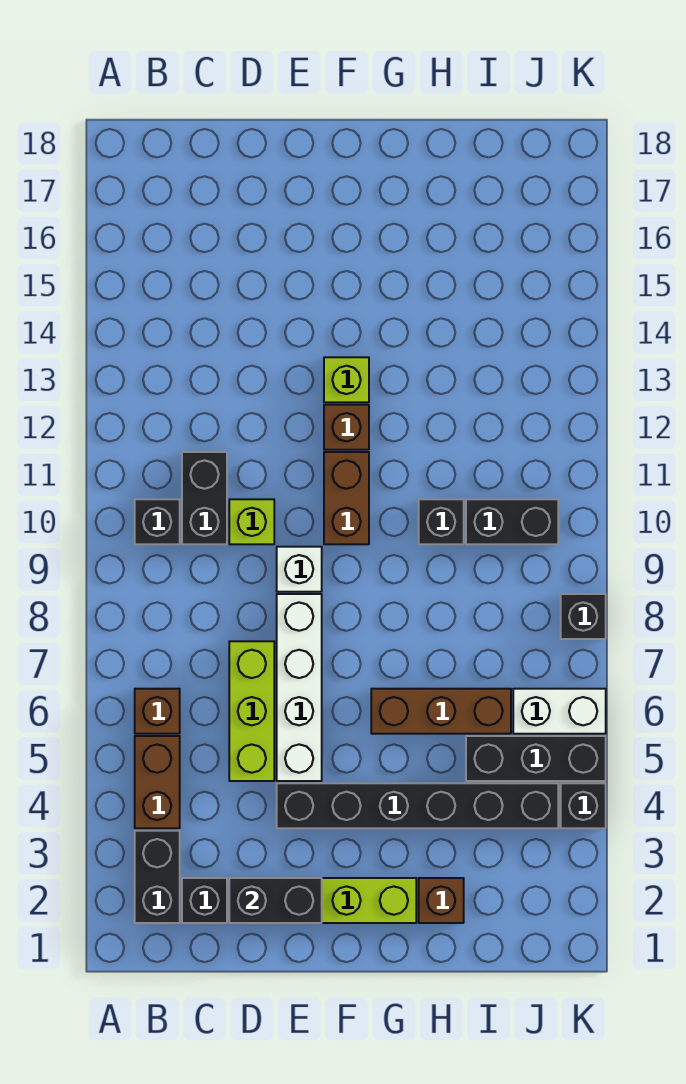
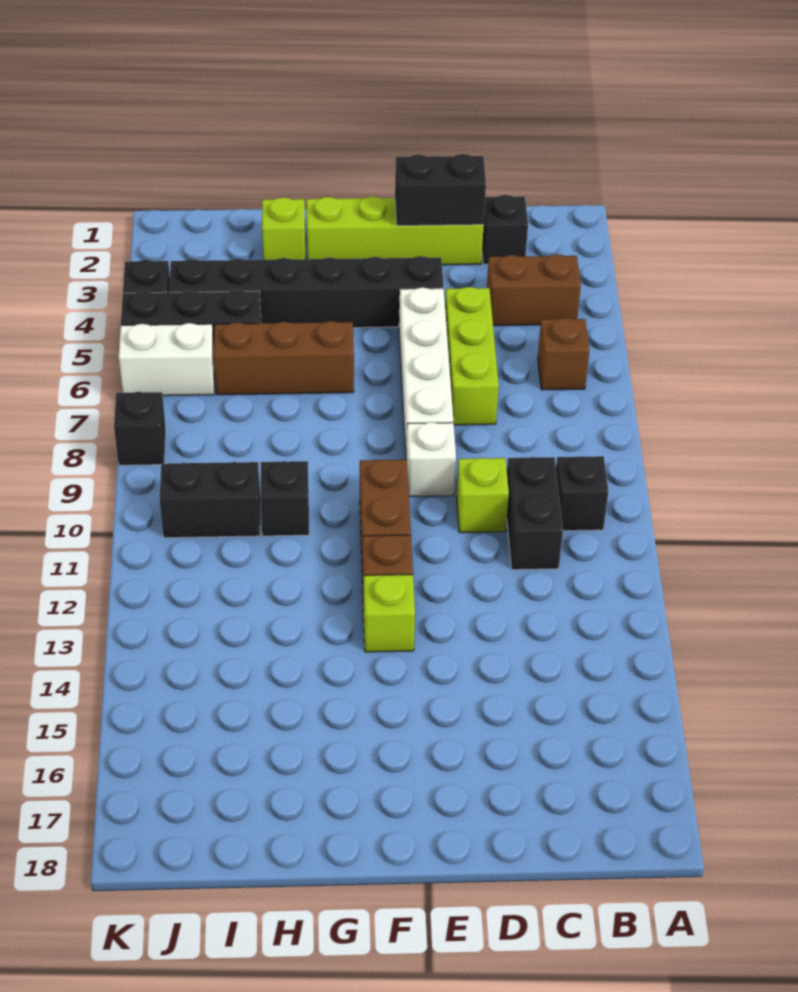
black 1x2 brick [135,831,180,923] -> none
brown 1x2 brick [135,736,180,828] -> brown 1x2 brick turned to [487,254,581,326]
brown 1x1 brick [419,878,464,923] -> lime 1x1 brick [262,197,306,260]

